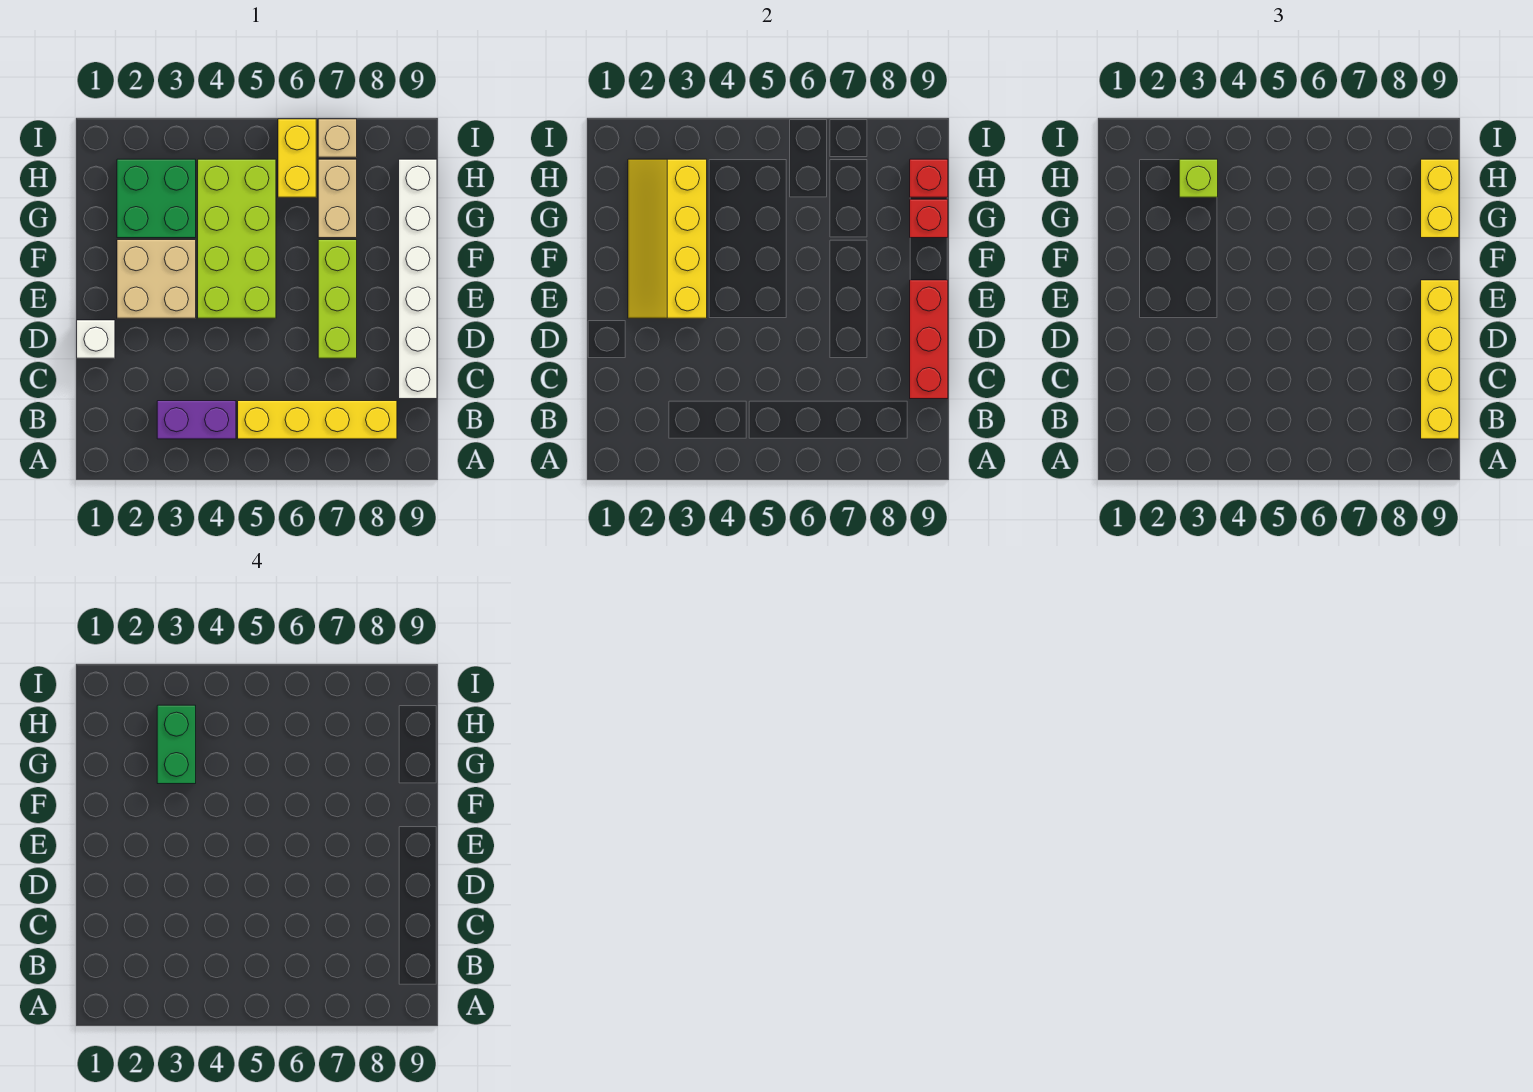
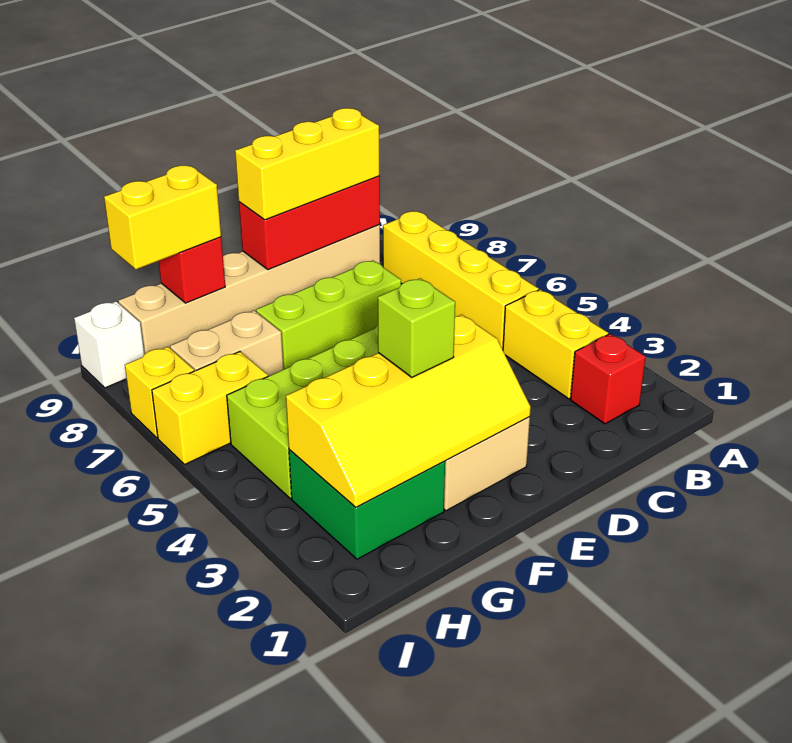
purple 1x2 brick [157,401,236,439] -> yellow 1x2 brick [503,290,608,399]
yellow 1x4 brick [1421,280,1459,439] -> yellow 1x3 brick [235,108,379,220]
white 1x6 brick [399,159,437,399] -> tan 1x6 brick [118,225,380,354]
white 1x1 brick [77,320,115,358] -> white 1x1 brick moved to [74,301,144,388]
green 1x2 brick [157,705,196,784] -> none
lime 1x1 brick [1179,159,1218,197] -> lime 1x1 brick moved to [378,278,455,377]
red 1x1 brick [910,159,948,197] -> red 1x1 brick moved to [571,334,646,424]
tan 1x1 brick [318,119,357,157] -> yellow 1x1 brick [125,347,194,438]

